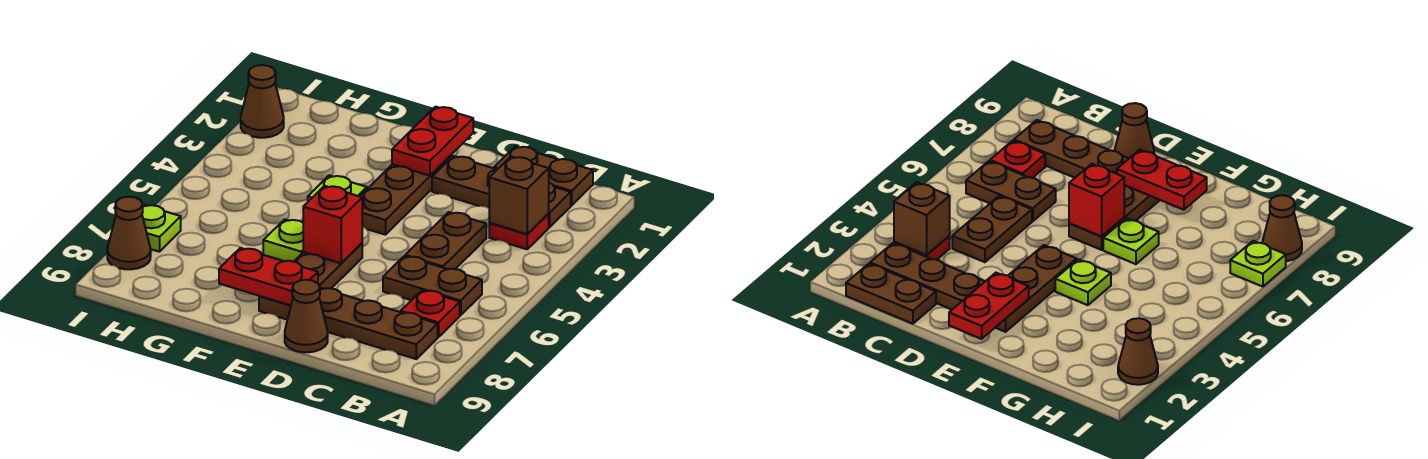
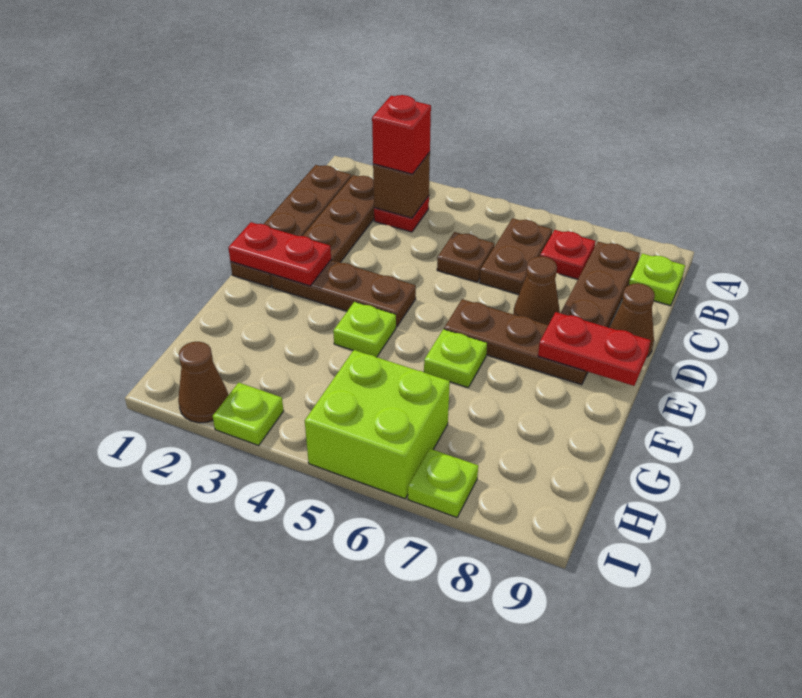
brown 1x2 plate [494,146,593,205] -> brown 1x4 plate [230,165,351,287]
none -> lime 1x1 plate [629,254,685,306]
brown 1x2 plate [405,212,486,269] -> brown 1x1 plate [437,232,494,282]
red 1x1 brick [303,186,362,263] -> red 1x1 brick moved to [372,95,431,174]
red 1x2 plate [219,248,318,305] -> red 1x2 plate turned to [538,312,651,386]
none -> lime 2x2 brick [305,350,450,499]
none -> lime 1x1 plate [213,383,283,445]
brown 1x1 cone [107,197,151,269] -> brown 1x1 cone moved to [513,256,560,325]

